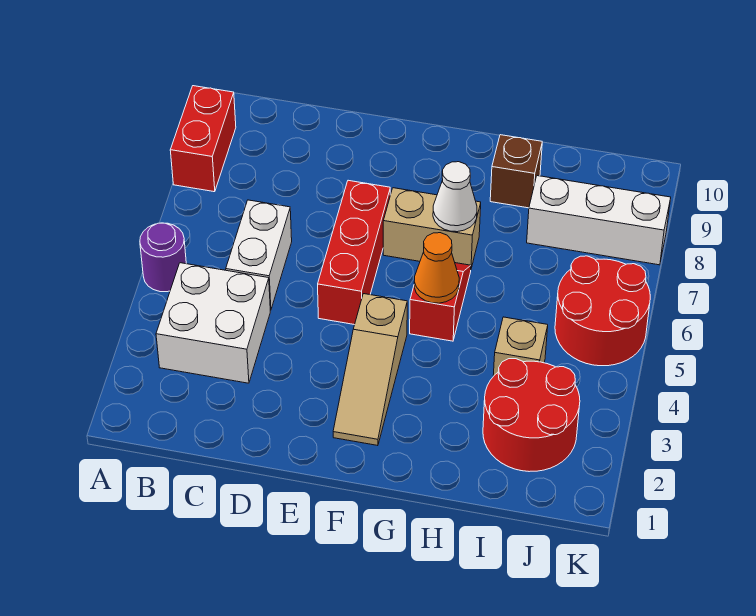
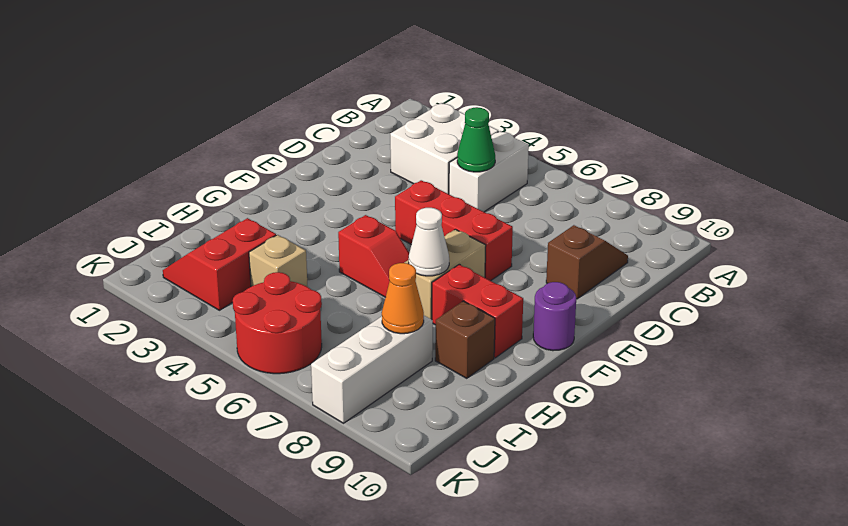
purple 1x1 round brick [140,223,186,292] -> purple 1x1 round brick moved to [533,282,576,351]
red 1x2 brick [170,86,236,192] -> red 1x2 brick moved to [432,264,523,358]
white 1x2 brick [226,200,292,310] -> white 1x2 brick turned to [449,131,529,212]
none -> green 1x1 cone [457,108,495,172]
none -> brown 1x2 slope [546,225,628,299]
tan 1x3 slope [333,294,407,446] -> none
orange 1x1 cone [414,233,459,303] -> orange 1x1 cone moved to [382,263,424,334]
red 2x2 round brick [483,359,580,472] -> red 2x2 slope [163,218,276,310]

